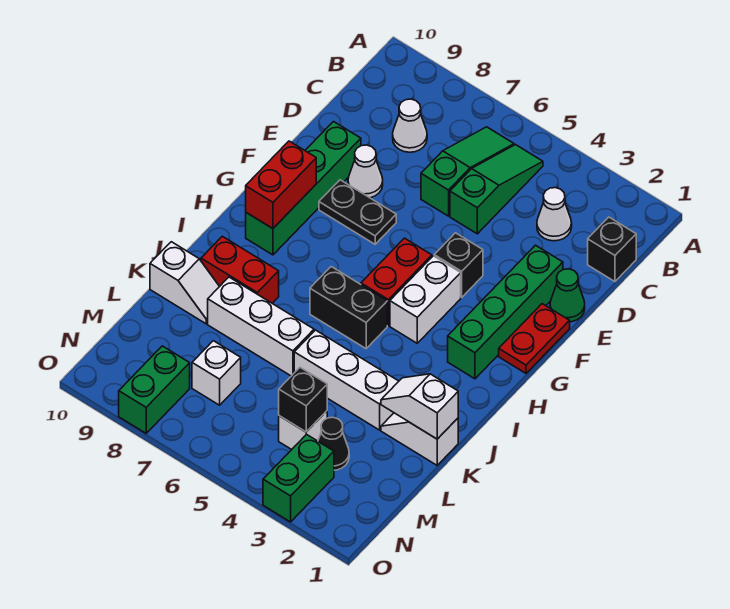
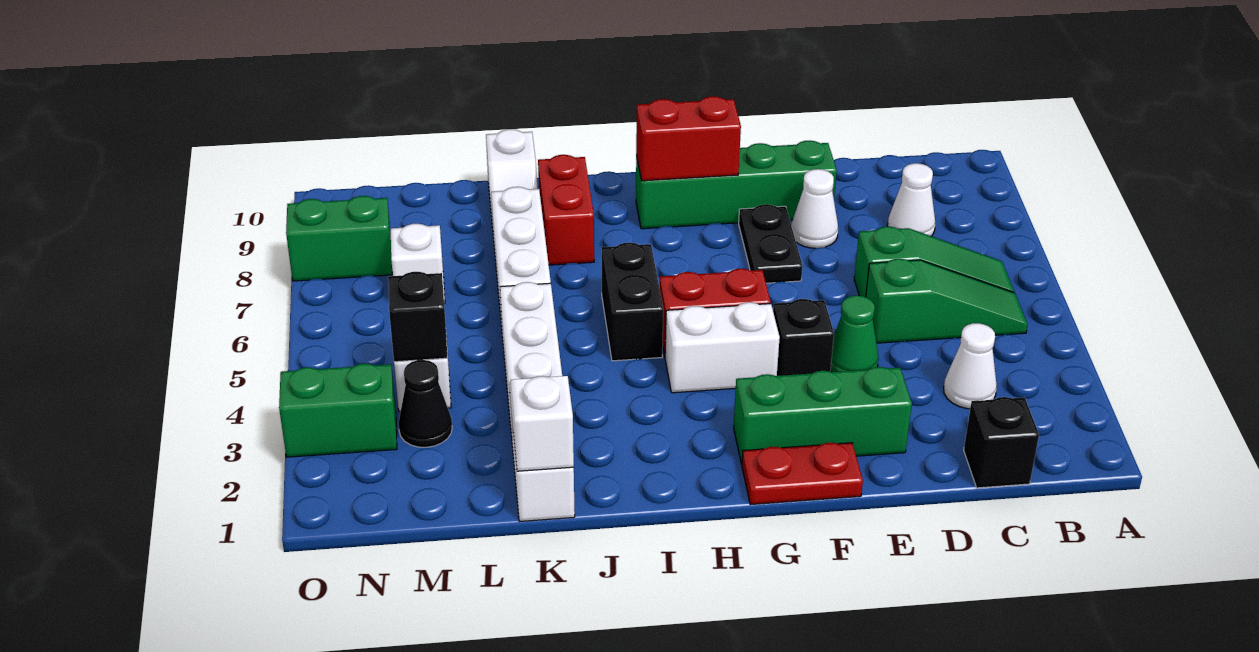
green 1x1 cone [550,269,585,322] -> green 1x1 cone moved to [831,295,879,372]
green 1x4 brick [448,245,563,379] -> green 1x3 brick [734,367,912,464]

